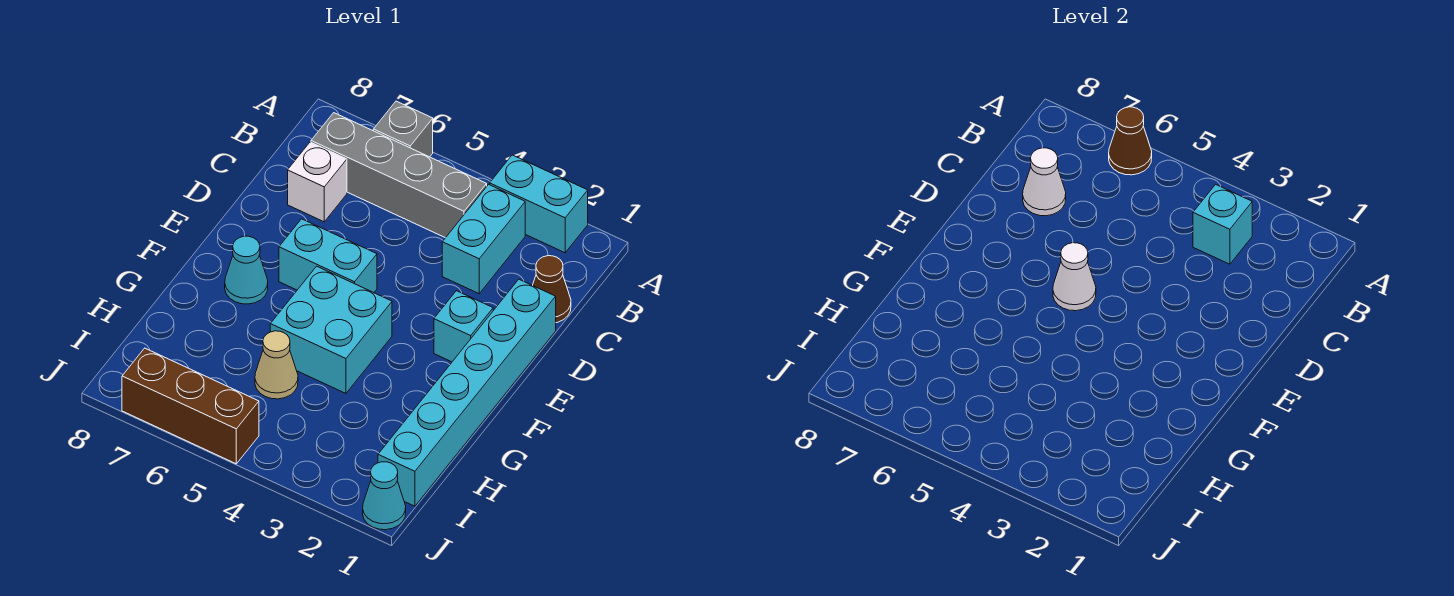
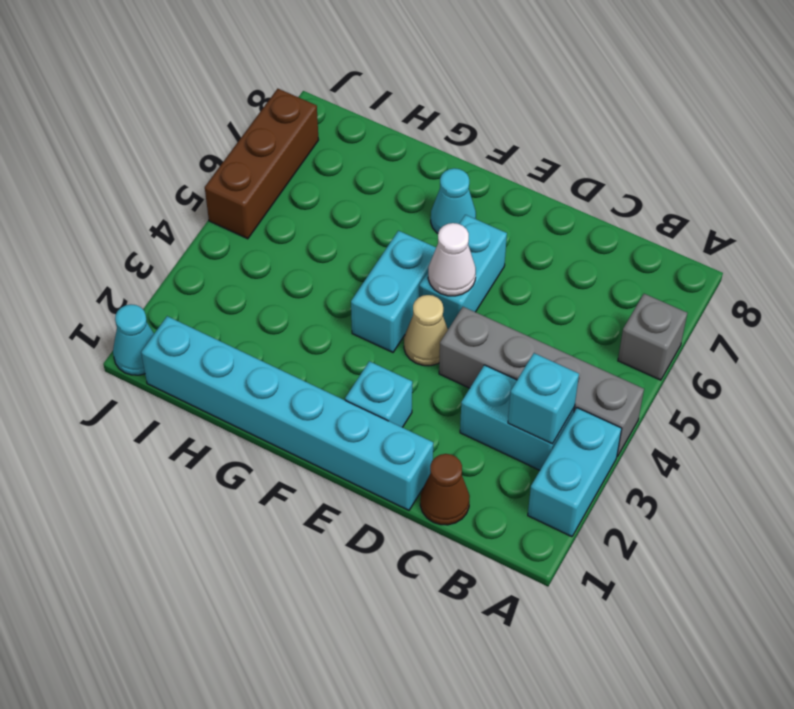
brown 1x1 cone [1109,107,1152,175] -> none
grey 1x4 brick [311,113,487,238] -> grey 1x4 brick turned to [439,307,644,457]
white 1x1 brick [288,142,347,222] -> none
white 1x1 cone [1023,148,1066,216] -> none
cyan 2x2 brick [270,266,392,393] -> cyan 1x2 brick [351,231,436,352]
tan 1x1 cone [255,331,298,399] -> tan 1x1 cone moved to [404,295,448,366]

